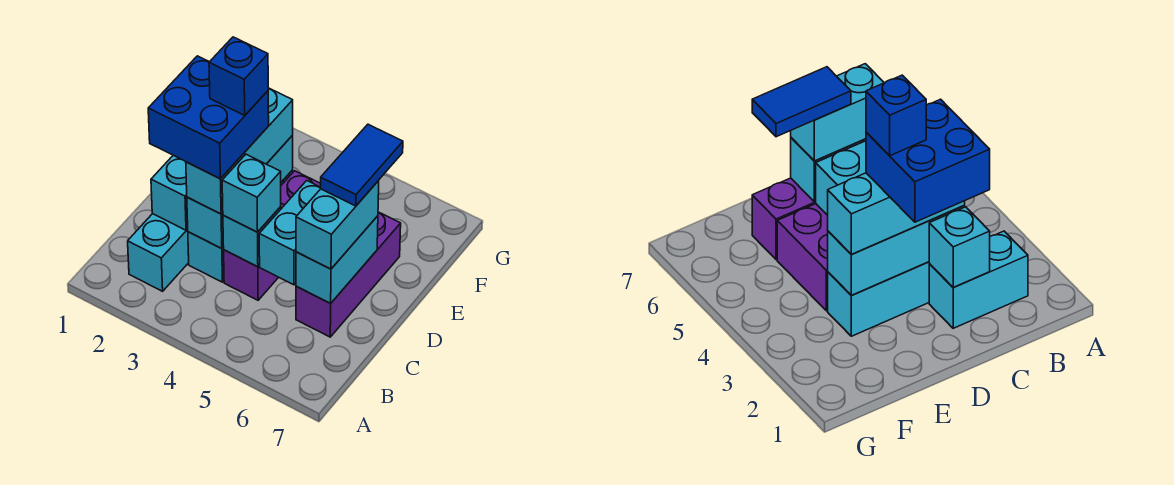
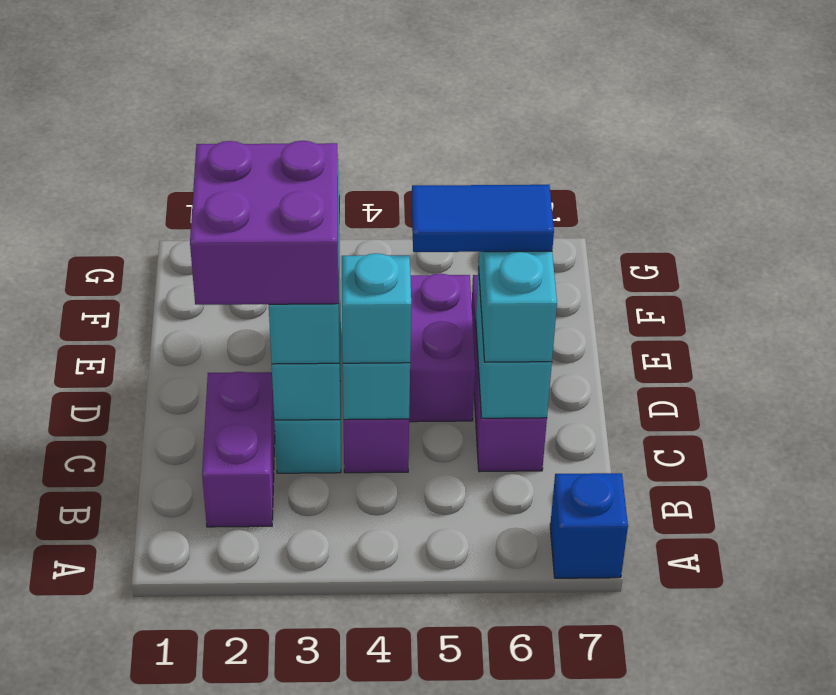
cyan 1x2 brick [128,214,189,291] -> purple 1x2 brick [202,372,275,527]
cyan 1x1 brick [151,155,188,230] -> none
blue 2x2 brick [148,56,269,179] -> purple 2x2 brick [190,141,338,305]
cyan 1x2 brick [259,181,320,285] -> none
blue 1x1 brick [209,37,268,115] -> blue 1x1 brick moved to [550,473,628,578]
blue 1x2 tile [320,124,403,206] -> blue 1x2 tile turned to [412,185,554,252]

